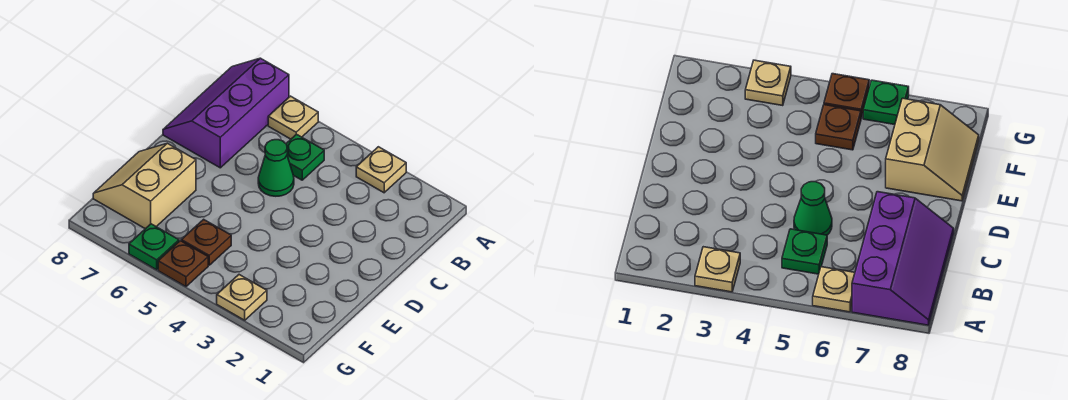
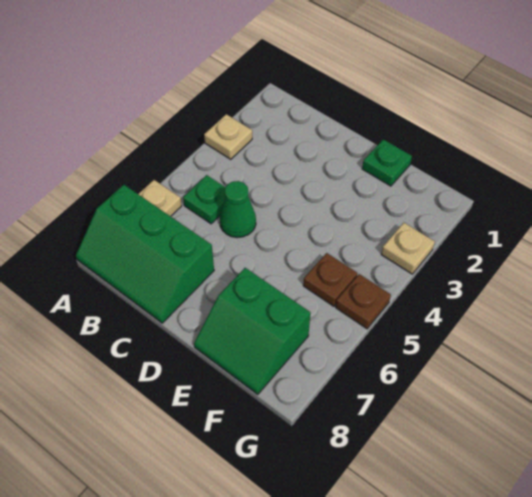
purple 2x3 slope [163,58,289,168] -> green 2x3 slope [76,185,214,323]
tan 2x2 slope [93,143,196,229] -> green 2x2 slope [194,268,310,394]
green 1x1 plate [129,224,179,270] -> green 1x1 plate moved to [362,139,412,186]

